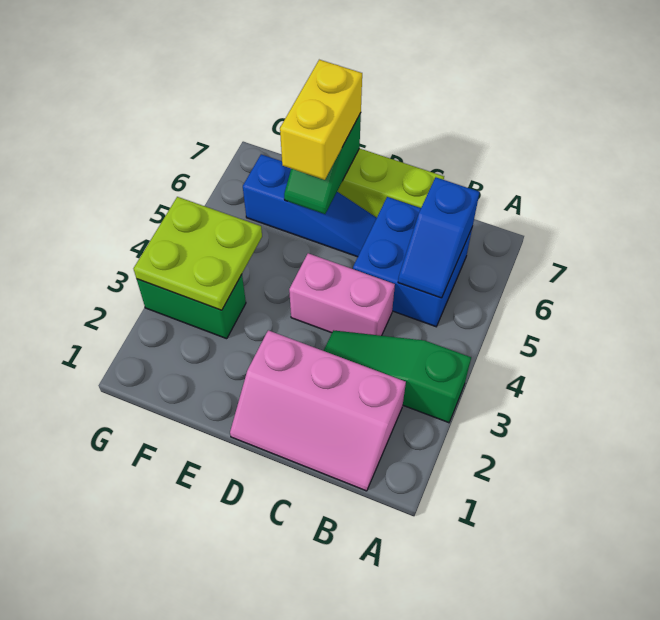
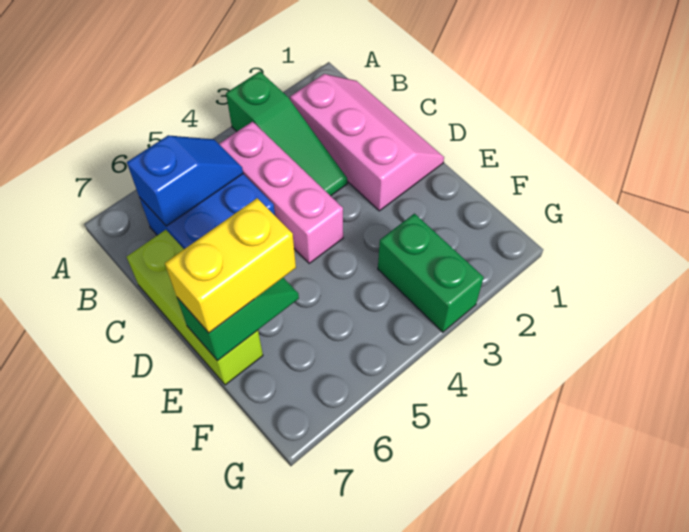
pink 1x2 brick [289,253,395,336] -> pink 1x3 brick [219,122,343,263]
blue 1x3 slope [243,154,377,257] -> none
lime 2x2 plate [134,197,262,310] -> none

